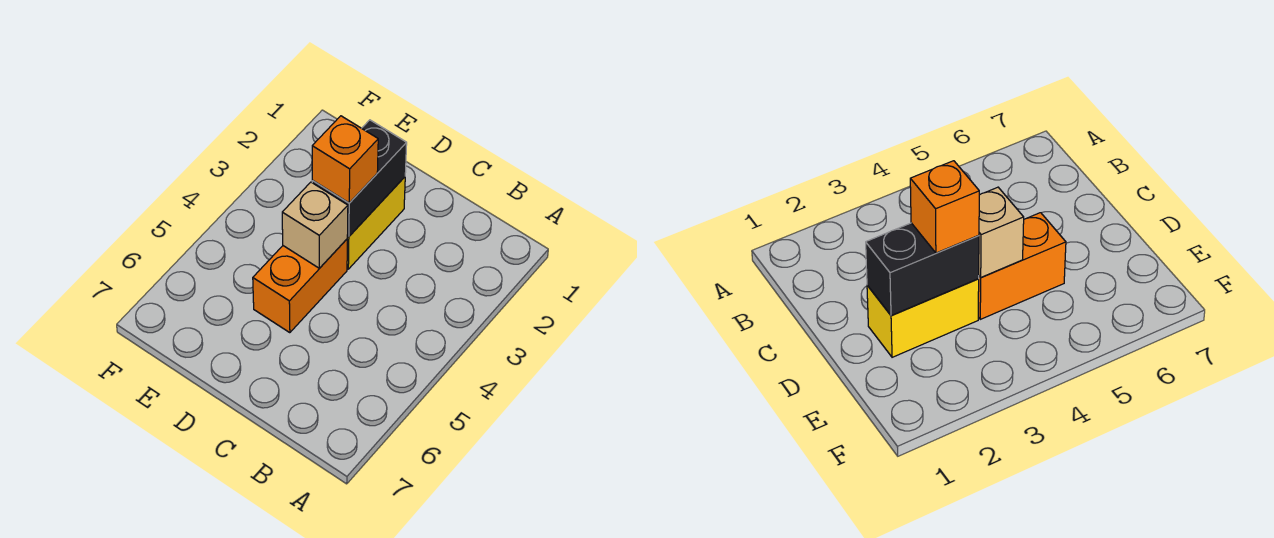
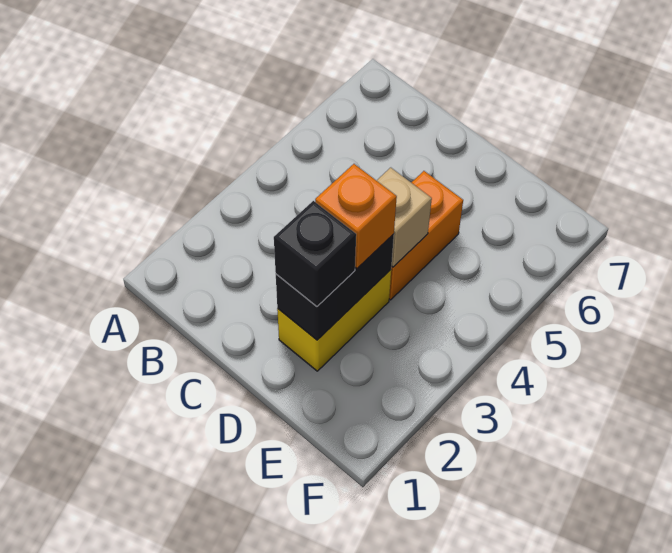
none -> black 1x1 brick [274,201,356,307]

